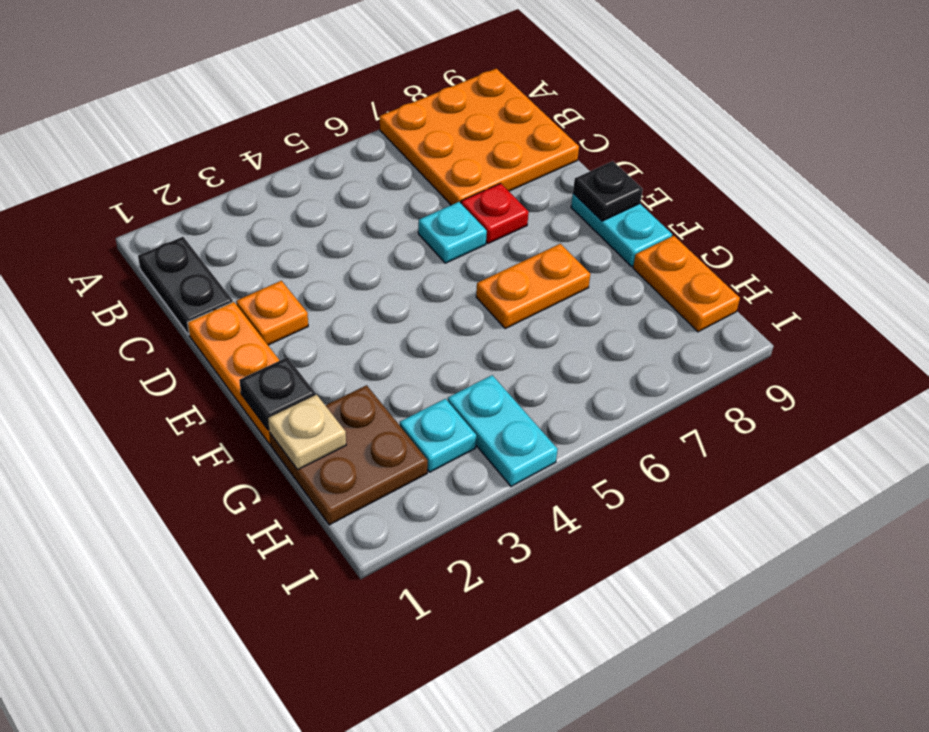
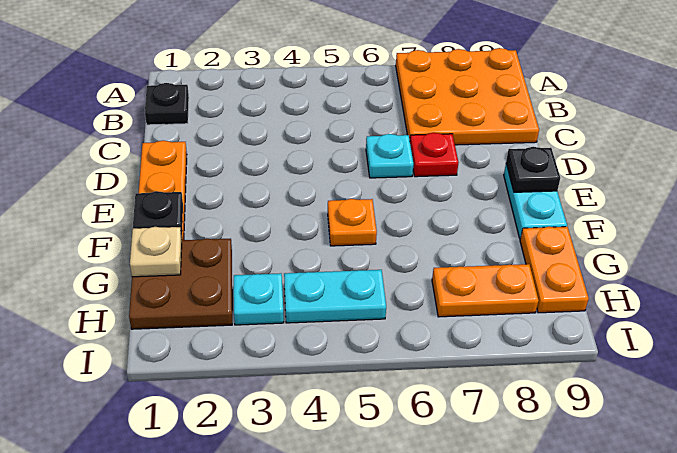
black 1x2 plate [138,237,233,335] -> black 1x1 plate [145,83,189,125]
orange 1x1 plate [236,281,308,345] -> orange 1x1 plate moved to [328,199,377,246]
orange 1x2 plate [476,244,590,328] -> orange 1x2 plate moved to [432,264,539,317]
cyan 1x2 plate [448,375,558,486] -> cyan 1x2 plate turned to [284,270,386,323]

